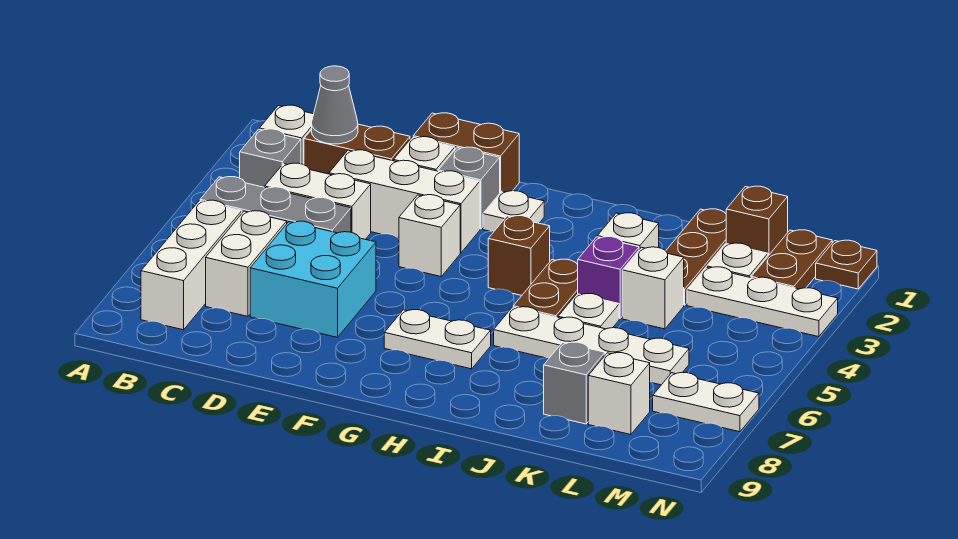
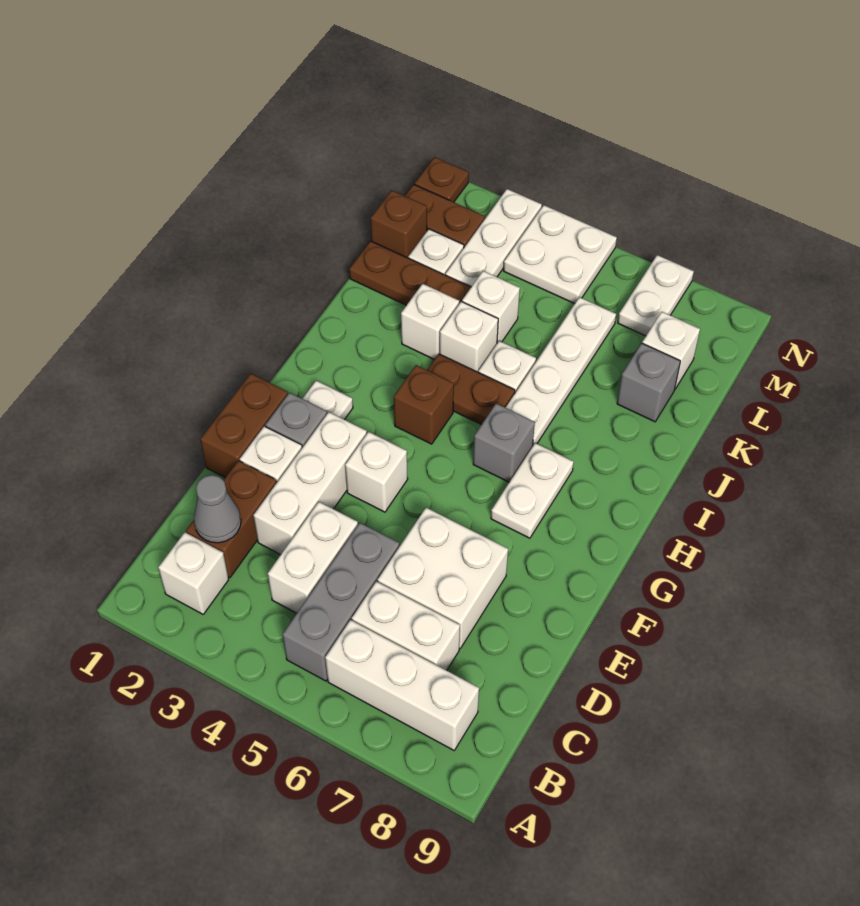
grey 1x1 brick [240,129,301,187] -> grey 1x1 brick moved to [473,403,535,482]
cyan 2x2 brick [250,221,376,337] -> white 2x2 brick [377,508,508,648]
purple 1x1 brick [578,237,639,318] -> white 1x1 brick [440,302,498,372]
none -> white 2x2 plate [504,205,617,304]

